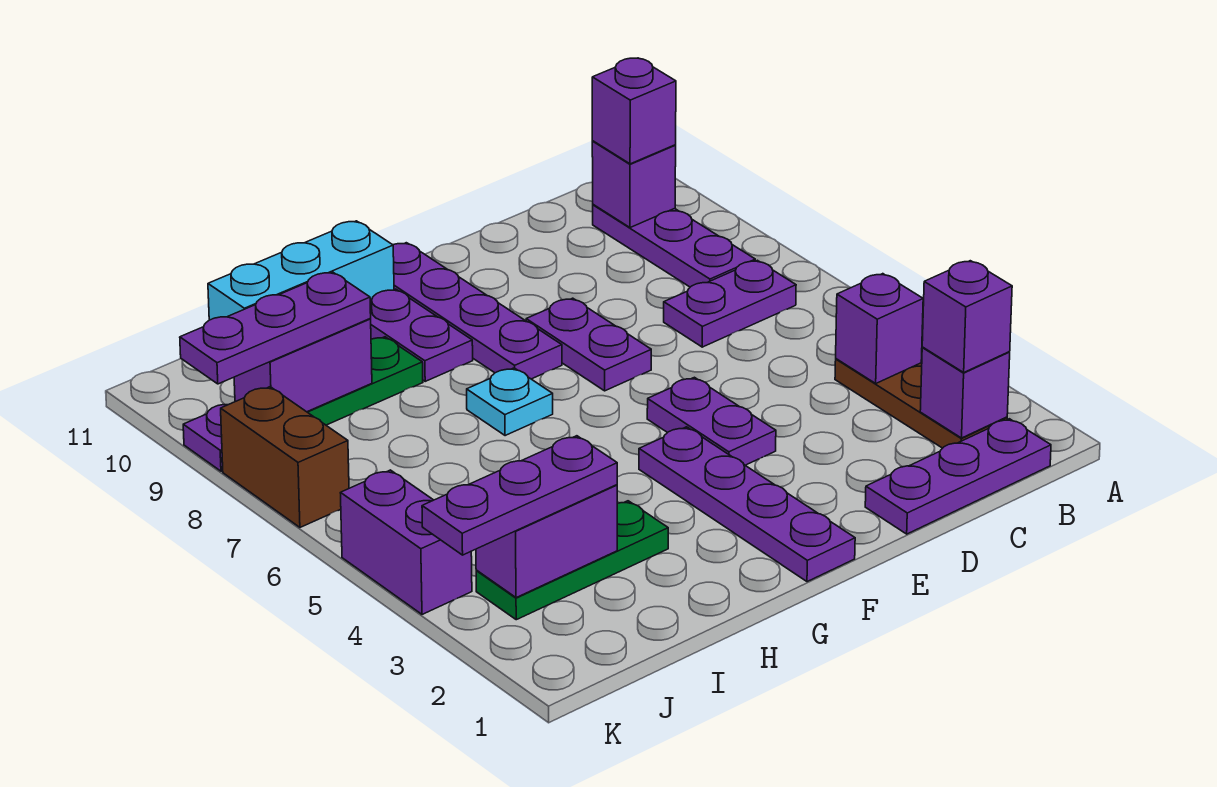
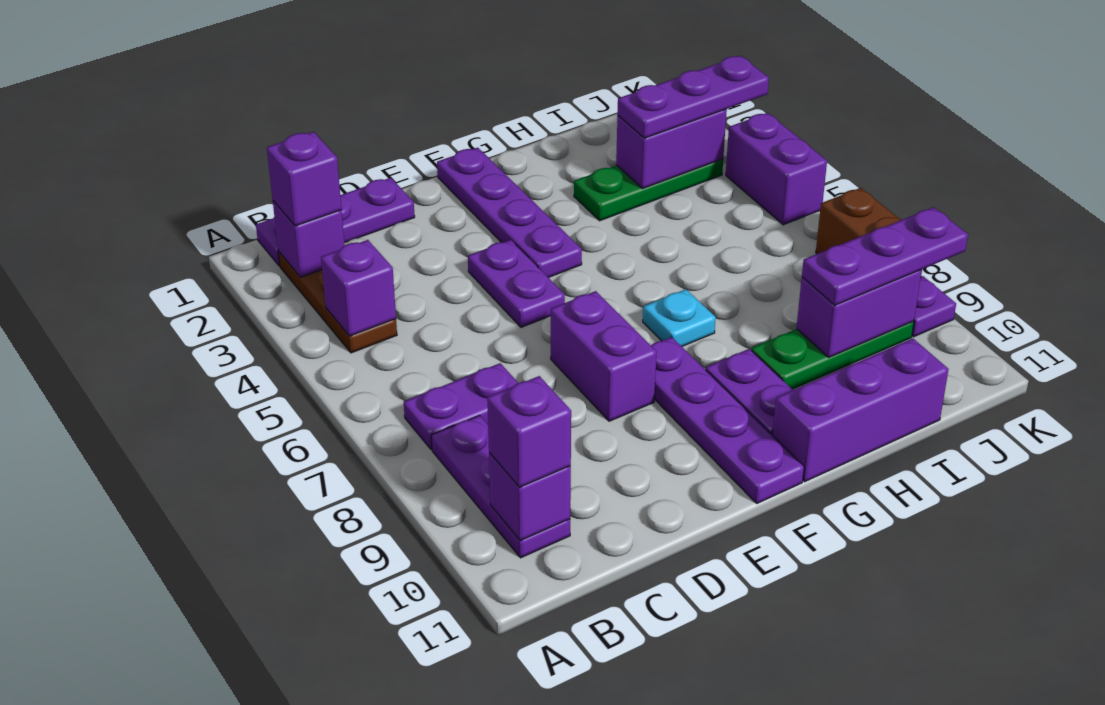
purple 1x2 plate [526,298,651,391] -> purple 1x2 brick [551,291,657,421]
cyan 1x3 brick [208,221,394,320] -> purple 1x3 brick [773,339,949,482]

